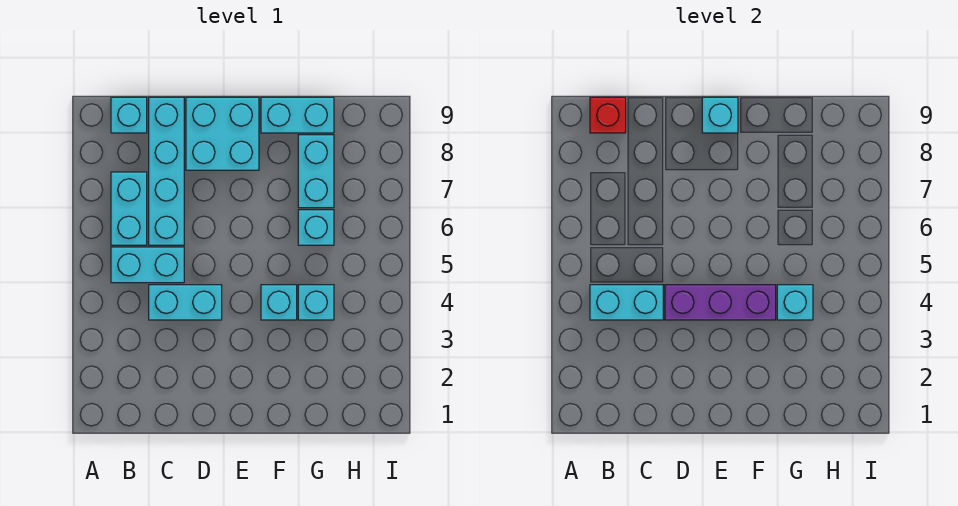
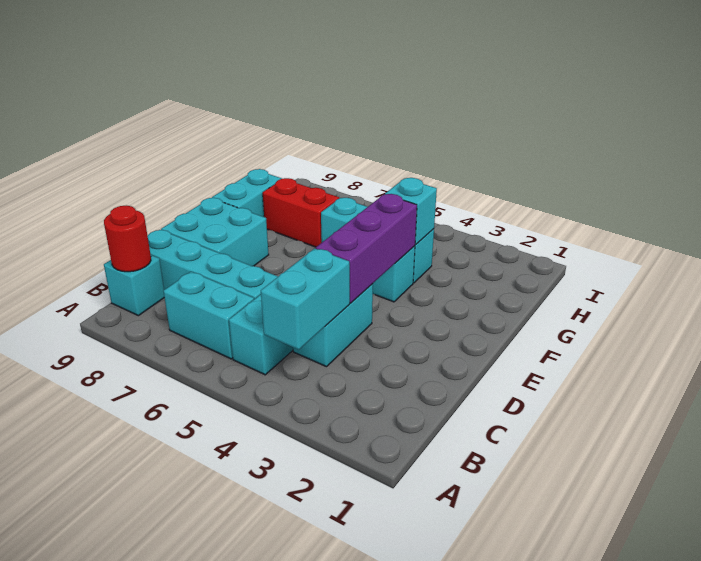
red 1x1 brick [590,97,626,133] -> red 1x1 round brick [104,205,151,272]
cyan 1x1 brick [702,97,738,133] -> none
cyan 1x2 brick [298,135,334,208] -> red 1x2 brick [263,178,339,247]

